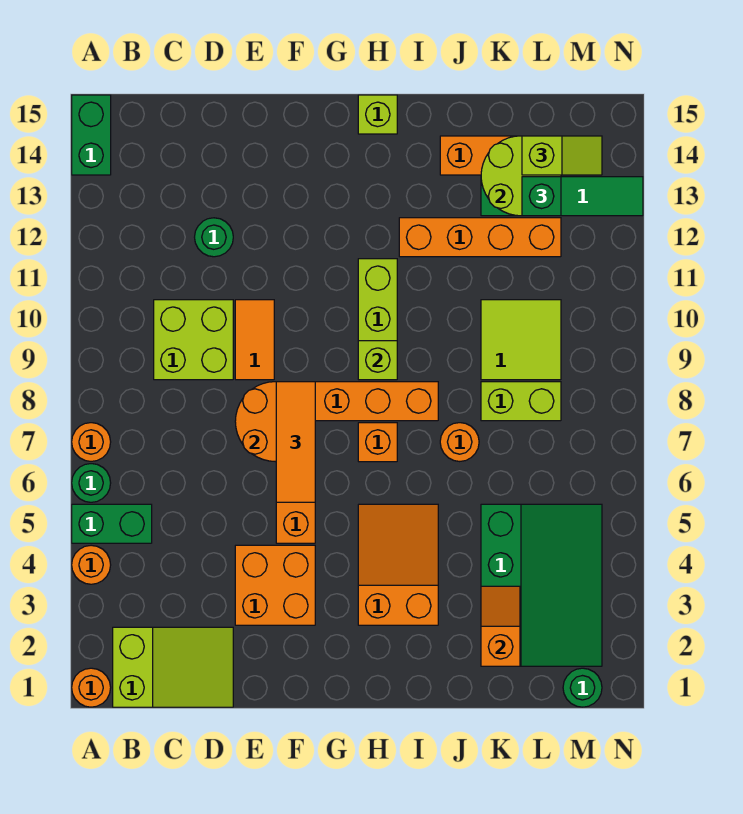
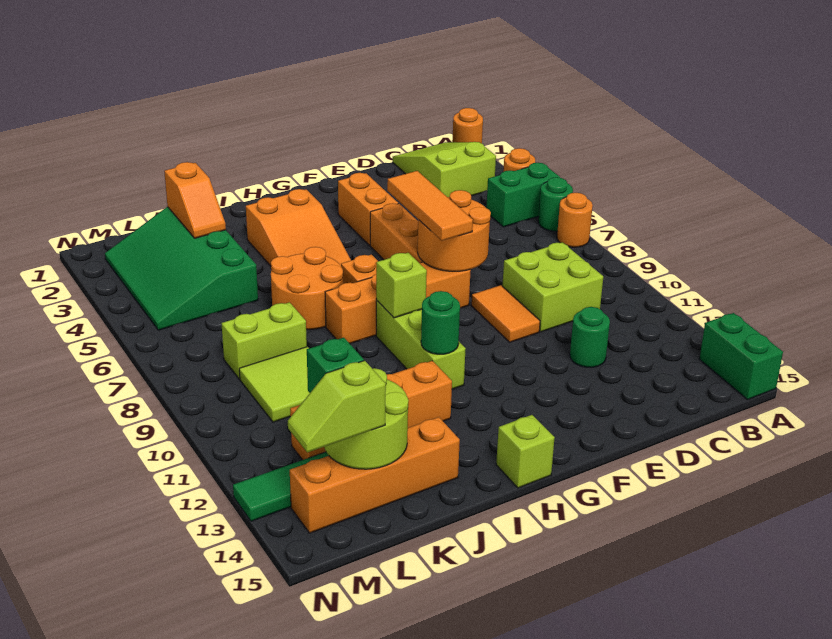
lime 2x3 slope [113,627,233,707] -> lime 2x3 slope turned to [393,142,496,197]
orange 2x2 brick [235,545,315,625] -> orange 1x2 brick [338,173,398,246]
orange 1x1 round brick [440,423,479,462] -> orange 2x2 round brick [271,247,343,330]
green 1x1 round brick [563,668,602,707] -> green 1x1 round brick moved to [421,291,460,354]

